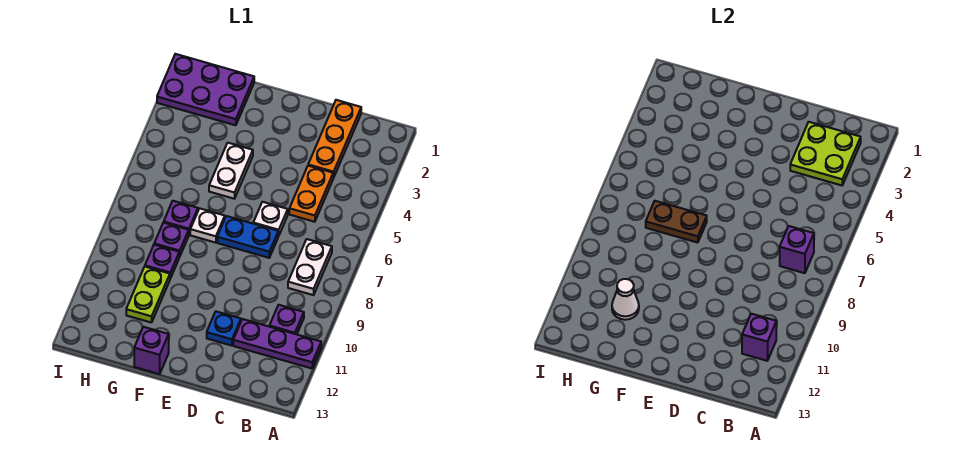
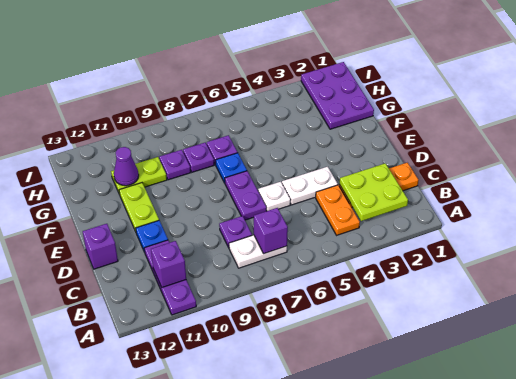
purple 1x1 plate [269,305,304,334] -> purple 1x1 plate moved to [219,216,252,247]
orange 1x2 plate [289,166,333,222] -> orange 1x2 plate turned to [316,185,360,235]
blue 1x2 plate [217,216,278,258] -> purple 1x2 plate [225,171,266,220]
none -> lime 1x2 plate [119,183,159,232]
white 1x2 plate [209,143,253,199] -> white 1x2 plate moved to [282,167,338,205]
white 1x1 plate [190,208,225,243] -> blue 1x1 plate [216,153,247,183]
brown 1x2 plate [646,201,707,243] -> none
purple 1x1 brick [134,327,169,374] -> purple 1x1 brick moved to [83,224,118,269]
white 1x1 cone [612,279,639,320] -> purple 1x1 cone [114,147,139,186]

